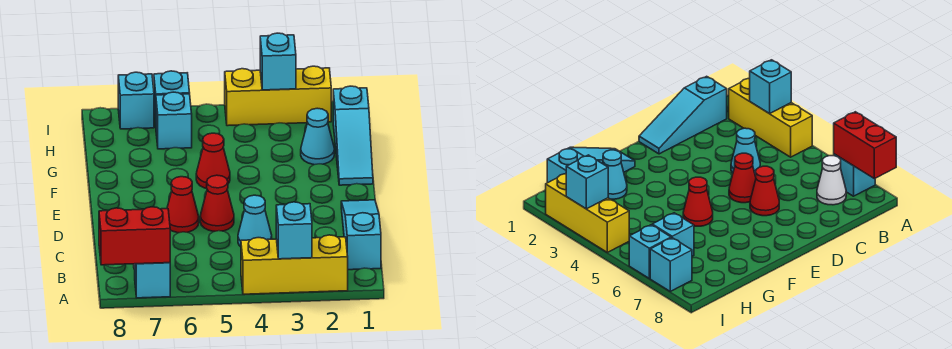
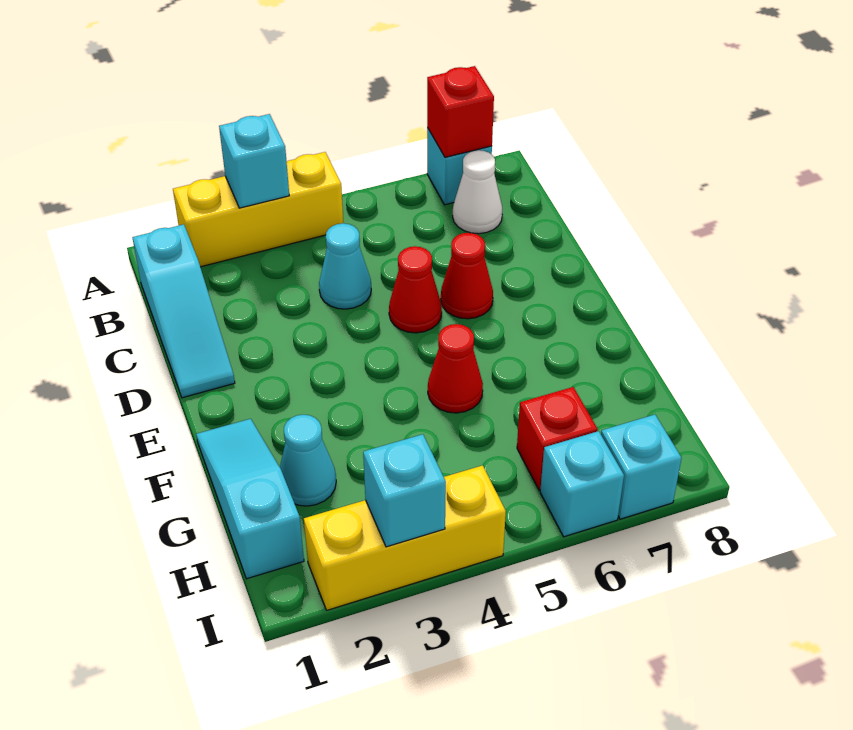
red 1x2 brick [99,207,170,265] -> red 1x1 brick [427,66,494,157]
cyan 1x1 brick [156,92,192,149] -> red 1x1 brick [517,387,598,490]

